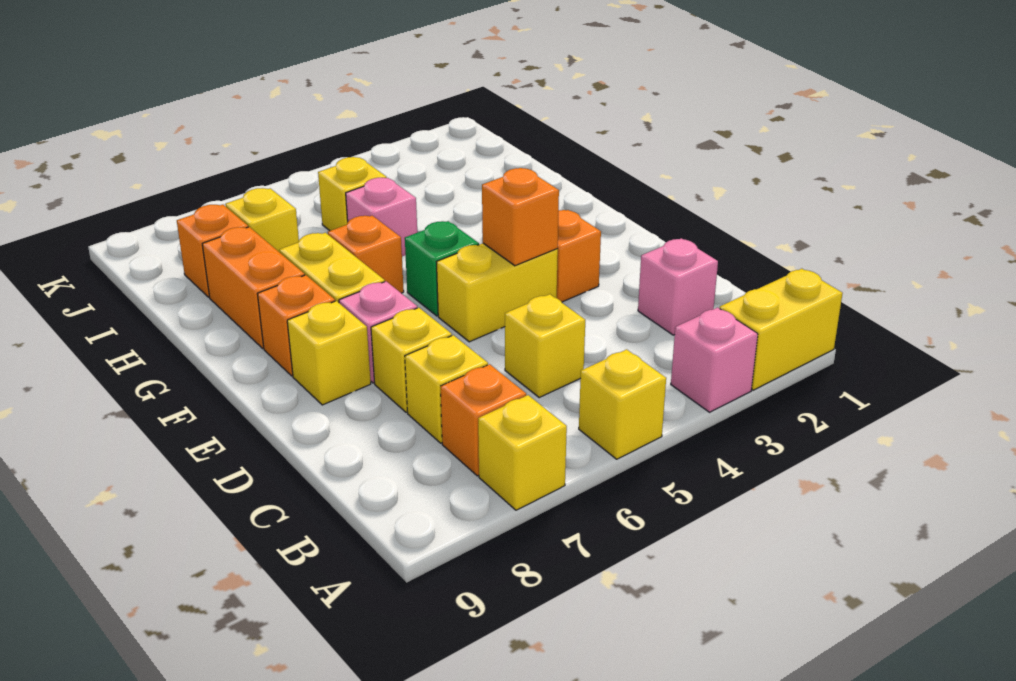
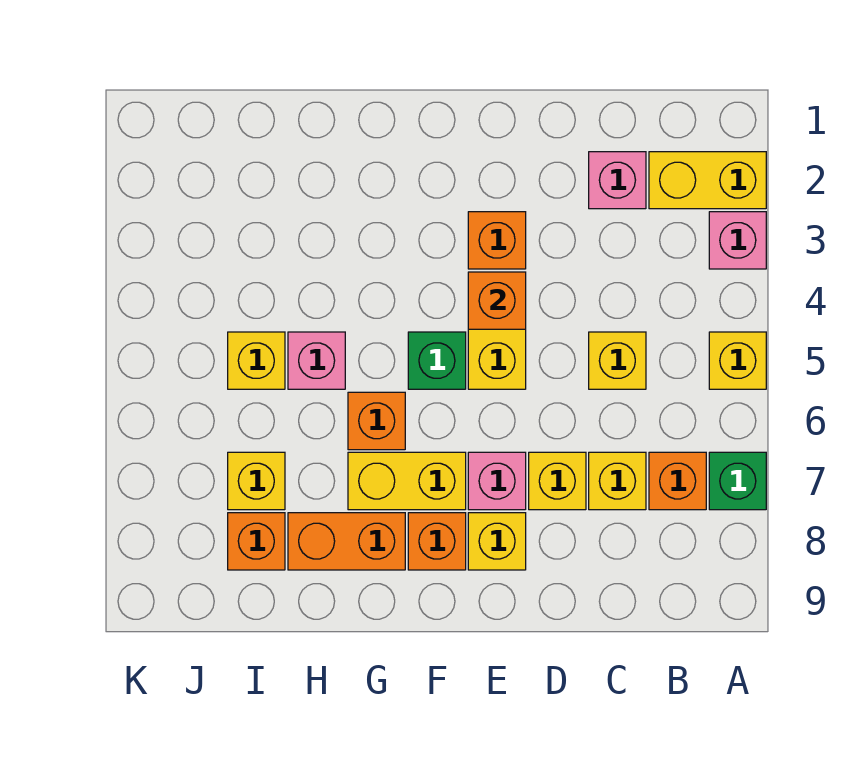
yellow 1x2 brick [720,269,843,390] -> yellow 1x2 brick turned to [649,152,766,209]
yellow 1x1 brick [478,395,567,510] -> green 1x1 brick [709,452,766,510]

